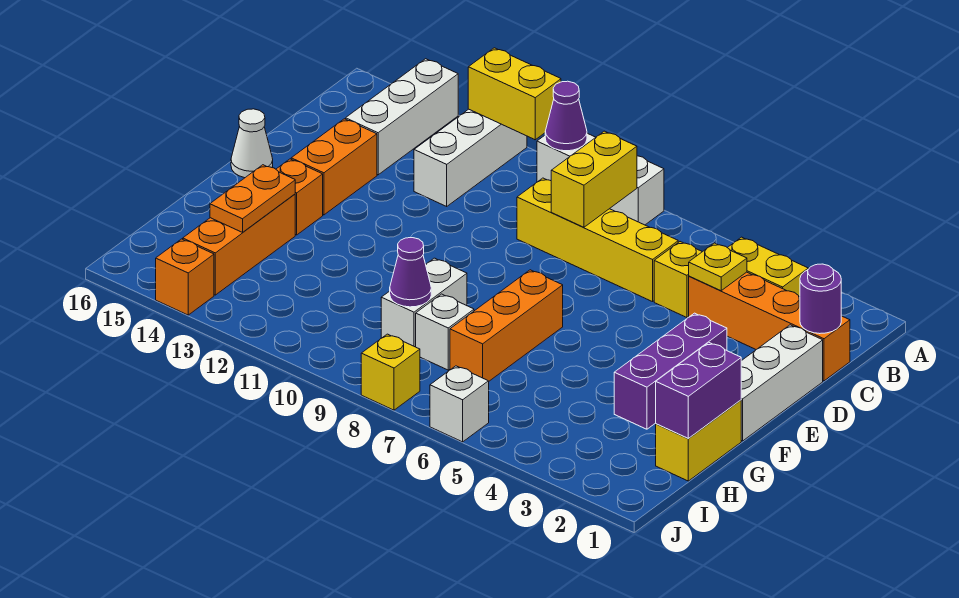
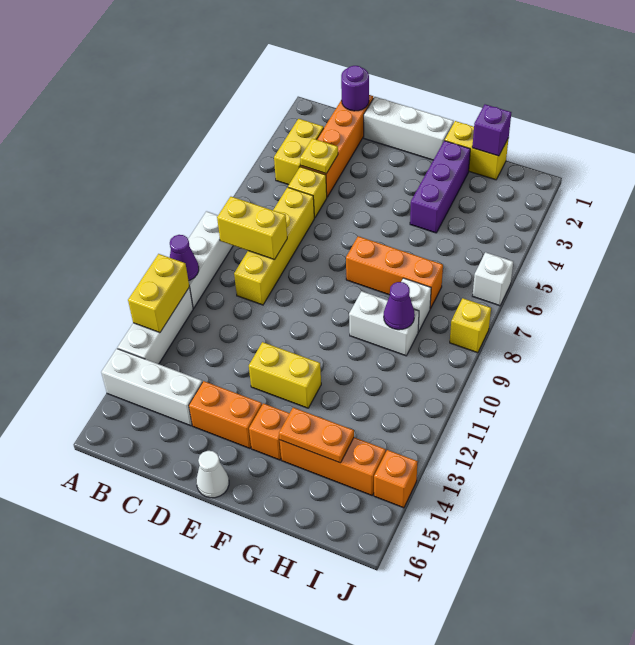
white 1x3 brick [414,109,527,206] -> white 1x3 brick turned to [118,287,193,364]
purple 1x3 brick [614,313,727,429] -> purple 1x3 brick turned to [410,141,470,233]
none -> yellow 1x2 brick [249,342,321,408]
purple 1x2 brick [656,342,741,439] -> purple 1x1 brick [472,104,511,156]

